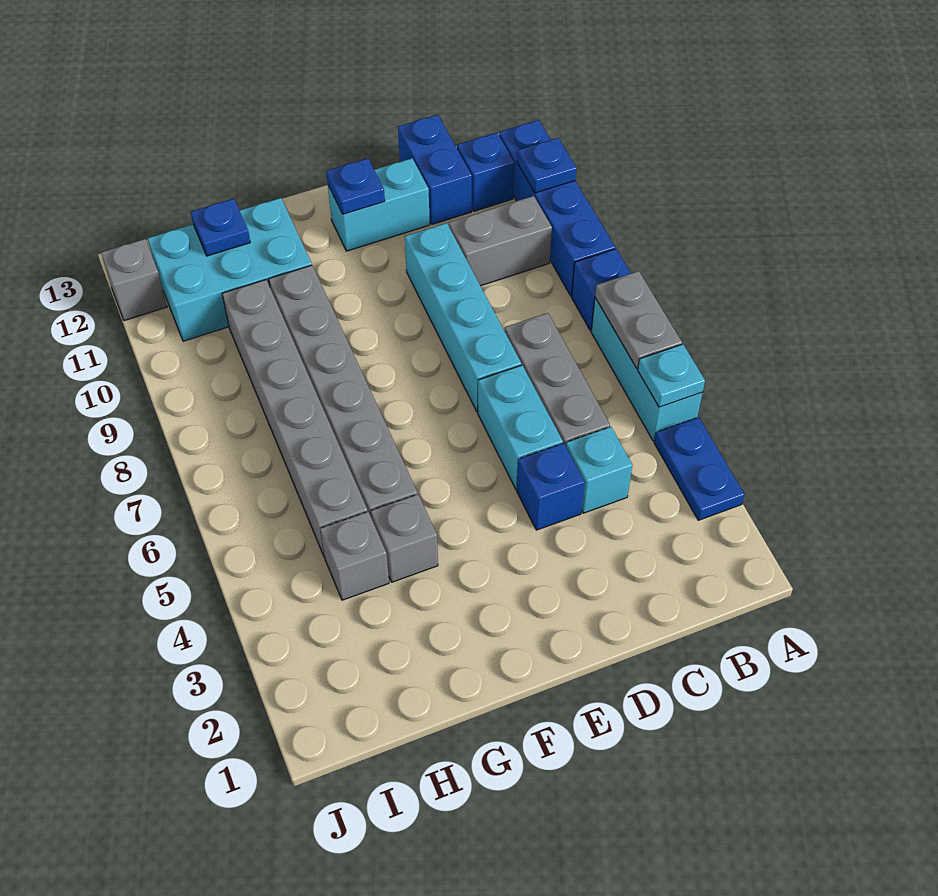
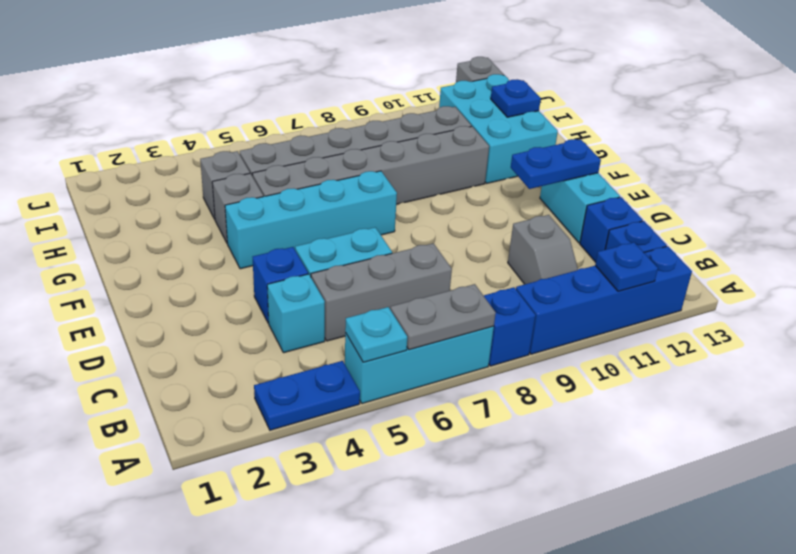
grey 1x2 brick [449,196,552,286] -> grey 1x2 slope [508,215,578,284]
blue 1x2 brick [398,115,472,224] -> blue 1x1 brick [580,197,643,262]
cyan 1x4 brick [405,223,521,412] -> cyan 1x4 brick moved to [225,171,397,269]
blue 1x1 plate [326,158,385,214] -> blue 1x2 plate [511,139,601,189]

